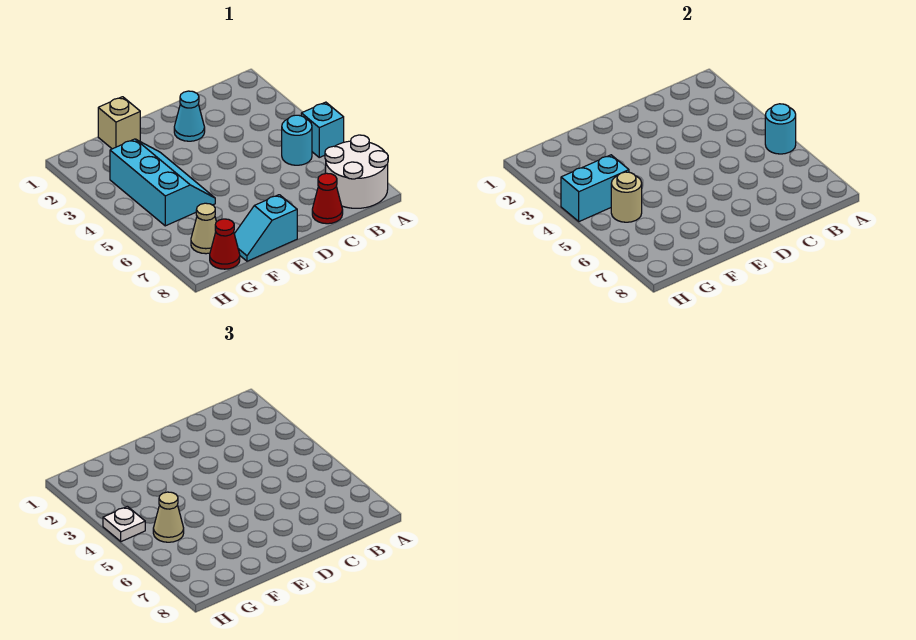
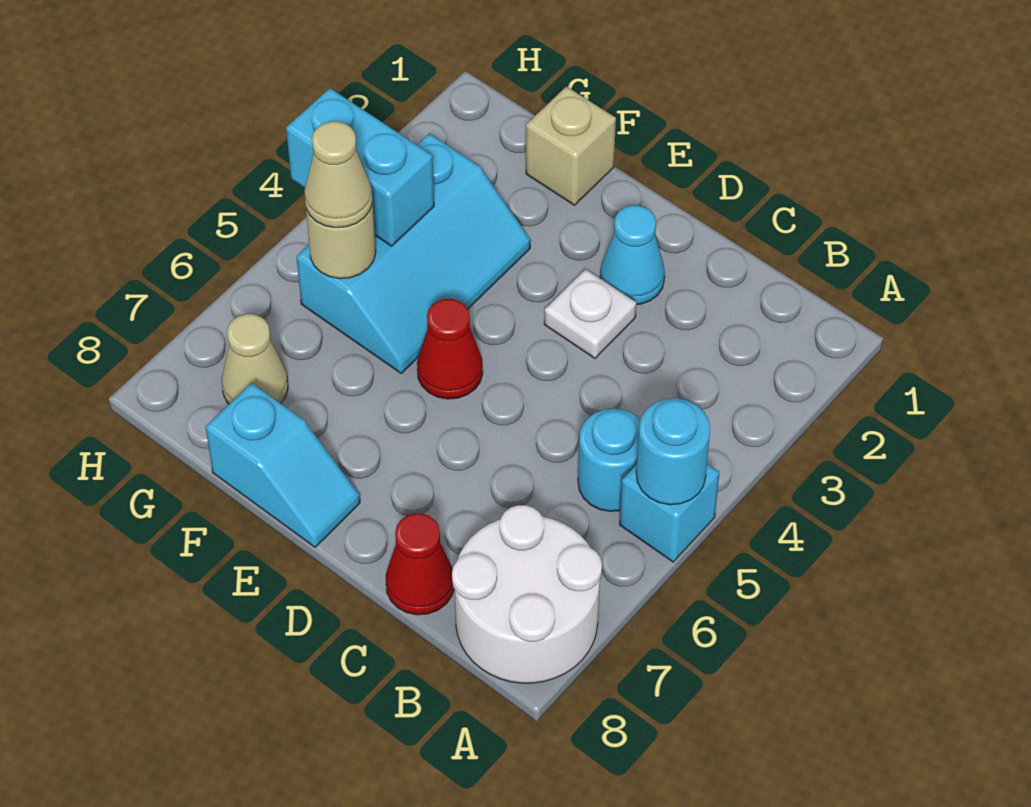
cyan 1x2 slope [234,195,297,261] -> cyan 1x2 slope turned to [205,383,360,547]
red 1x1 cone [210,219,240,269] -> red 1x1 cone moved to [417,299,483,399]
white 1x1 plate [103,506,145,542] -> white 1x1 plate moved to [544,269,636,358]

